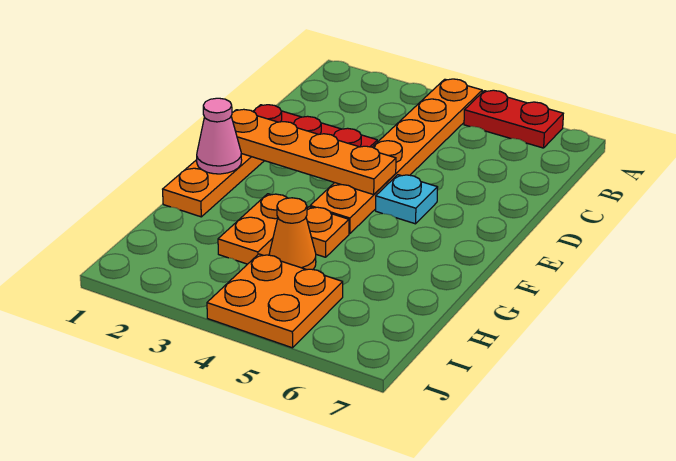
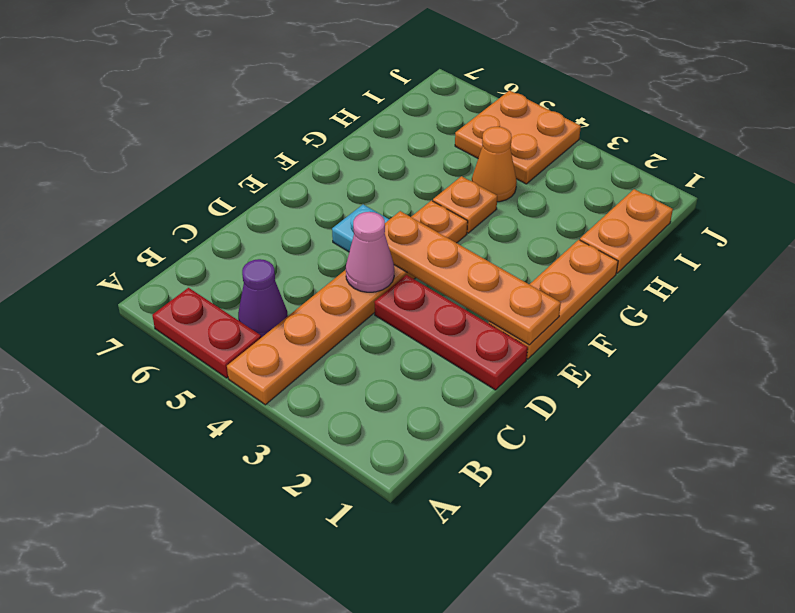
none -> purple 1x1 cone [238,259,288,338]
pink 1x1 cone [197,98,242,174] -> pink 1x1 cone moved to [346,212,394,292]
orange 1x2 plate [218,194,287,264] -> orange 1x2 plate moved to [580,189,673,273]

